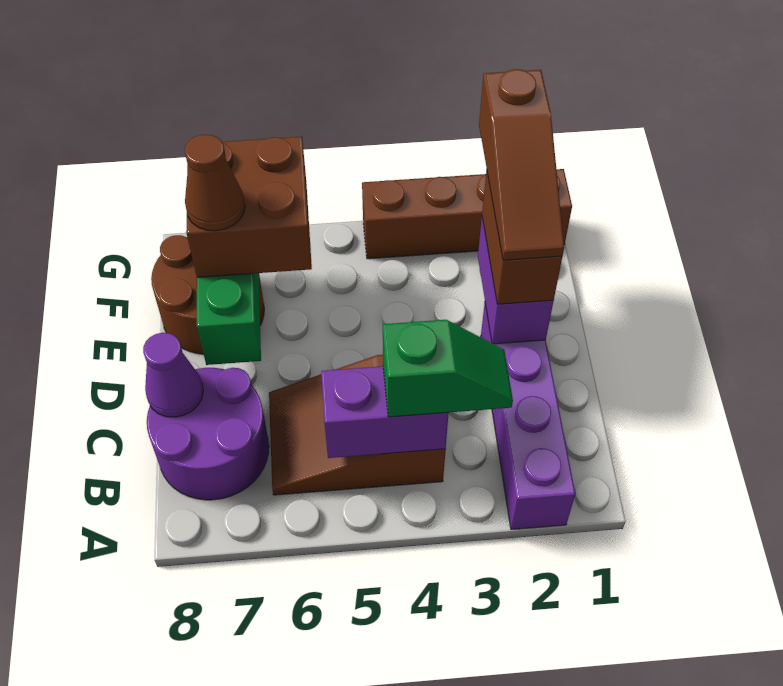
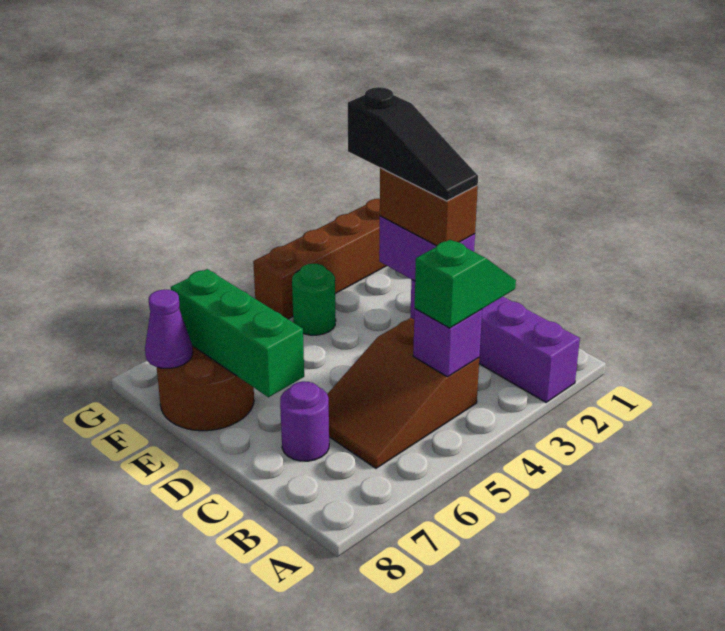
purple 1x2 brick [321,366,449,458] -> purple 1x1 brick [413,309,482,377]
purple 2x2 round brick [147,368,269,500] -> purple 1x1 round brick [280,381,329,461]
purple 1x1 cone [143,333,203,417] -> purple 1x1 cone moved to [145,290,193,368]
brown 1x3 slope [479,69,564,260] -> black 1x3 slope [348,87,478,201]
brown 2x2 brick [186,137,312,277] -> none
brown 1x1 cone [185,134,245,231] -> none
none -> green 1x1 round brick [292,264,336,335]

